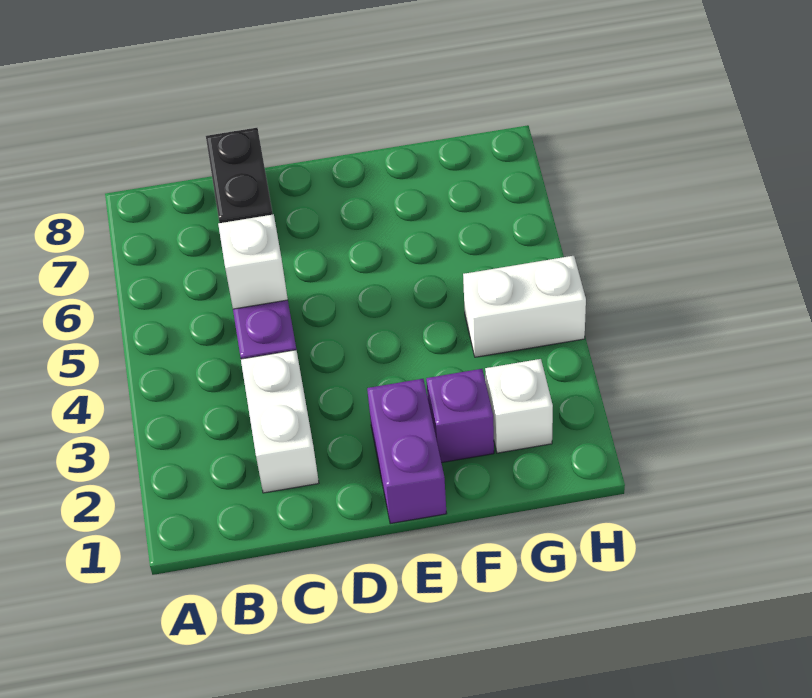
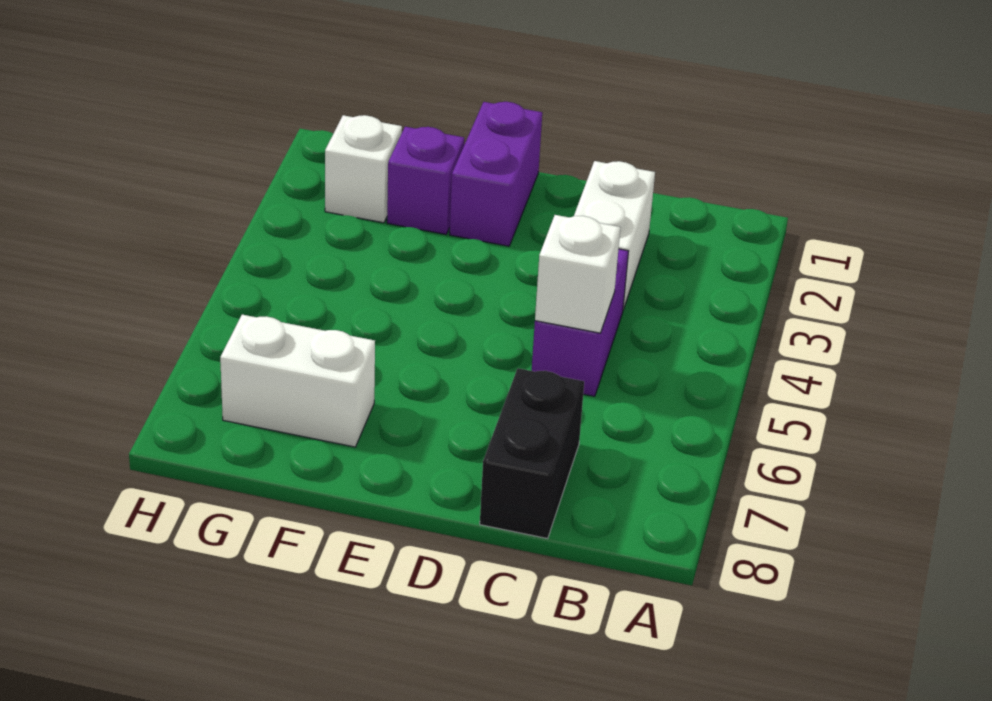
white 1x2 brick [463,256,586,357] -> white 1x2 brick moved to [220,315,375,447]

